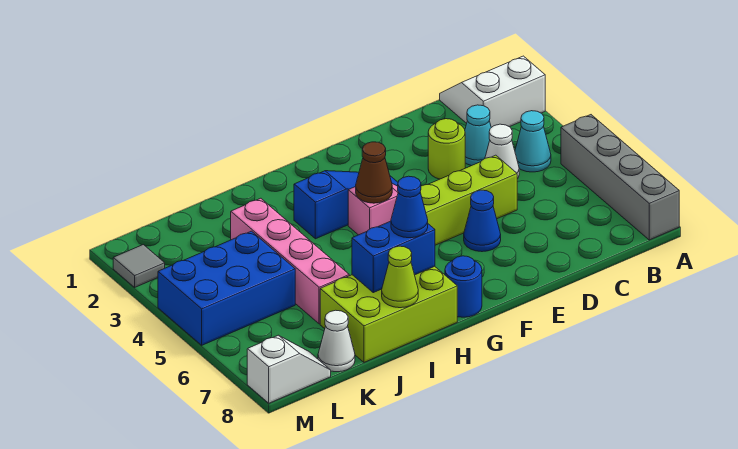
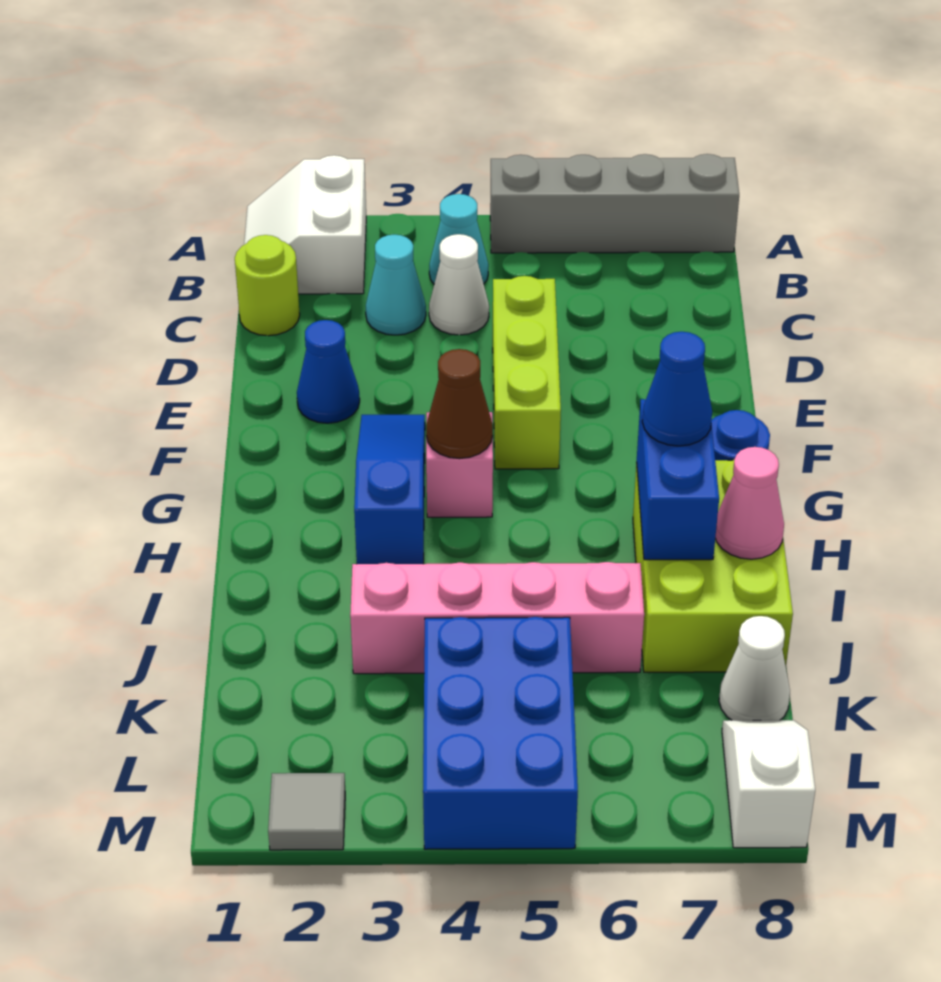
lime 1x1 round brick [428,119,465,179] -> lime 1x1 round brick moved to [235,235,300,336]
blue 1x1 cone [464,190,501,252] -> blue 1x1 cone moved to [297,320,360,423]
lime 1x1 cone [382,246,418,308] -> pink 1x1 cone [715,447,784,559]

